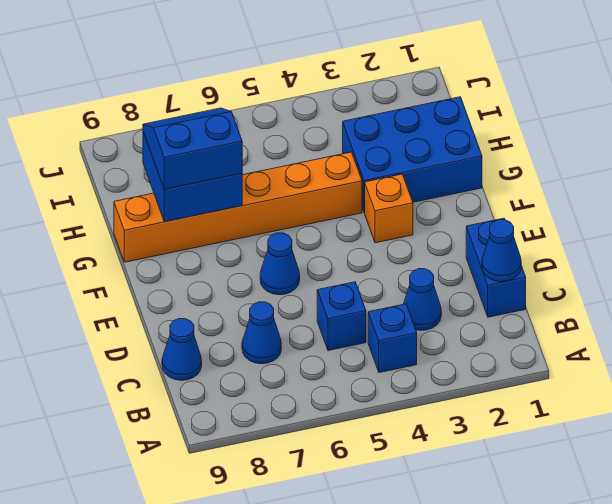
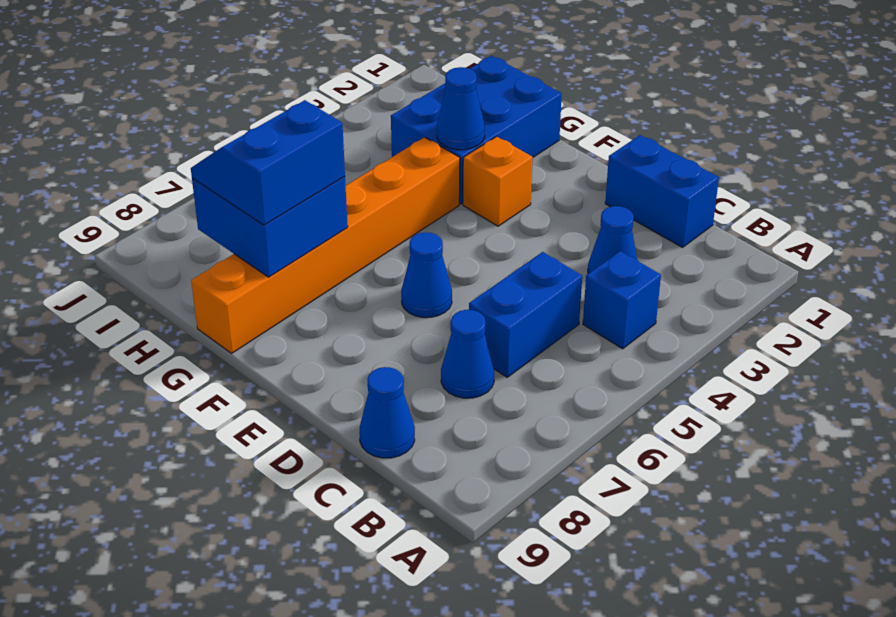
blue 1x1 cone [482,220,521,282] -> blue 1x1 cone moved to [437,67,485,150]
blue 1x1 brick [317,282,366,350] -> blue 1x2 brick [469,252,582,377]

